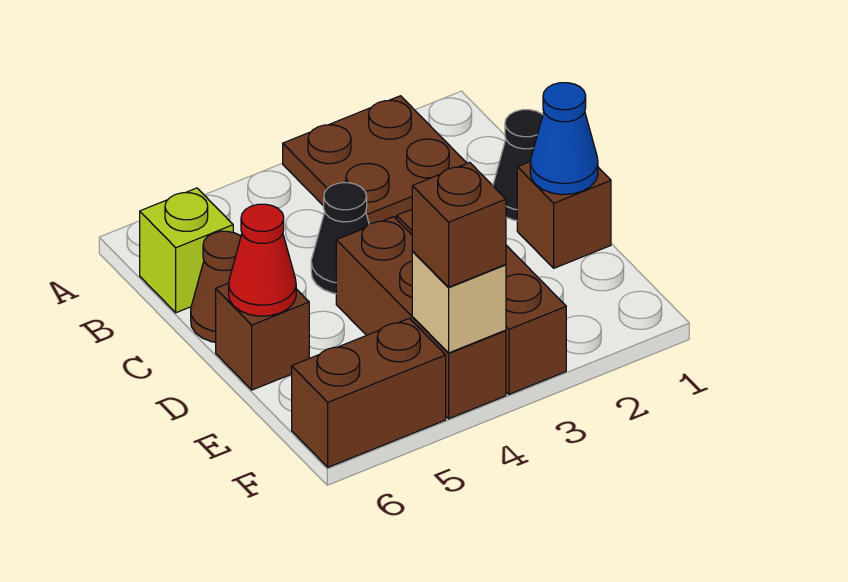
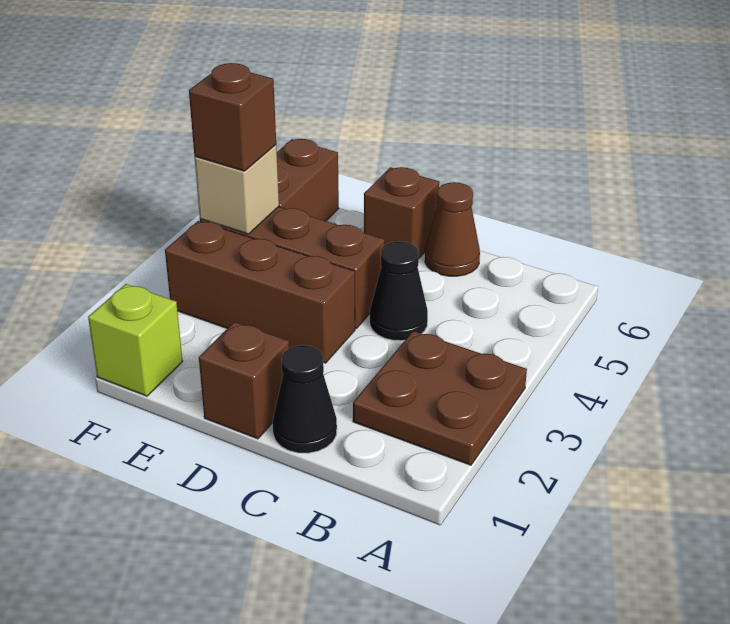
lime 1x1 brick [140,188,233,313] -> lime 1x1 brick moved to [88,284,183,396]
blue 1x1 cone [530,83,598,195] -> none
red 1x1 cone [229,204,296,316] -> none

